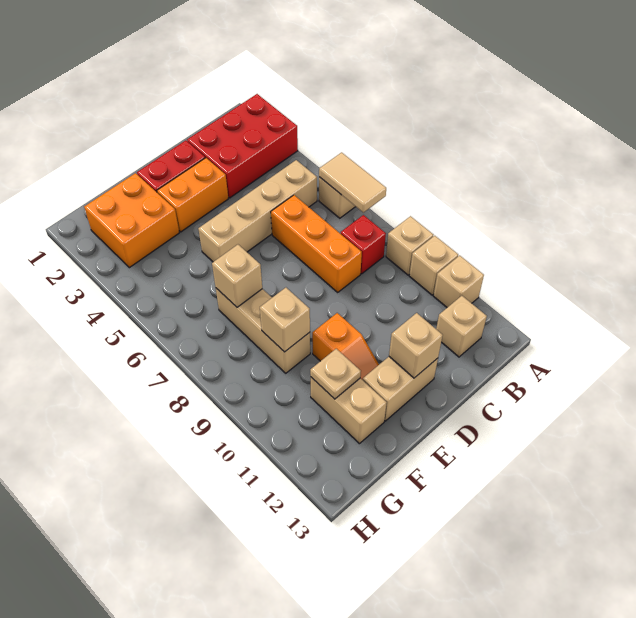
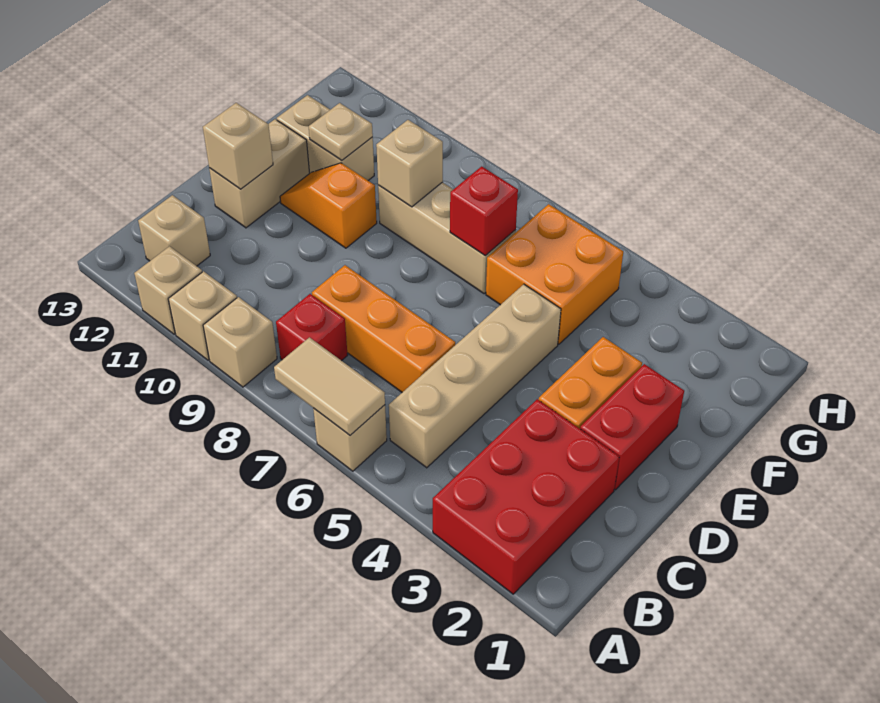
orange 2x2 brick [84,173,179,268] -> orange 2x2 brick moved to [486,204,623,344]
tan 1x1 brick [212,245,262,307] -> red 1x1 brick [450,166,518,256]

